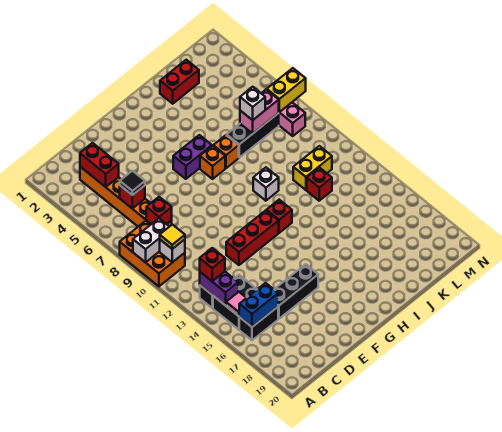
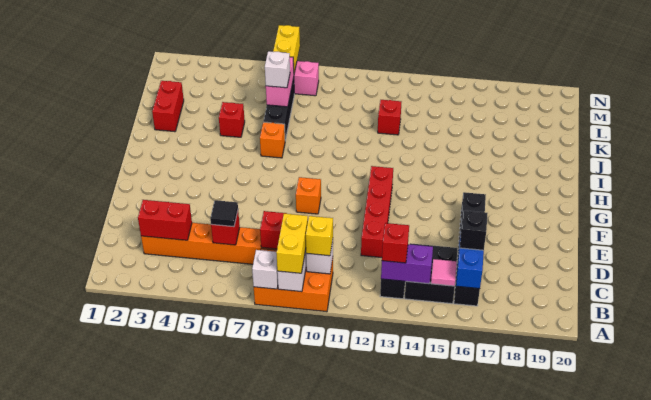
yellow 1x1 tile [160,225,185,249] -> yellow 1x1 brick [306,216,333,256]
none -> black 1x1 brick [460,211,488,250]
red 1x3 brick [226,210,278,265] -> red 1x4 brick [361,166,393,257]
purple 1x2 brick [173,135,212,179] -> none
orange 1x1 brick [200,146,225,179] -> orange 1x1 brick moved to [296,177,321,214]
red 1x1 brick [266,200,292,233] -> red 1x1 brick moved to [219,102,245,137]
white 1x1 brick [253,168,279,201] -> white 1x1 brick moved to [252,250,278,289]
yellow 1x2 brick [293,146,332,190] -> yellow 1x2 brick moved to [276,214,308,273]

